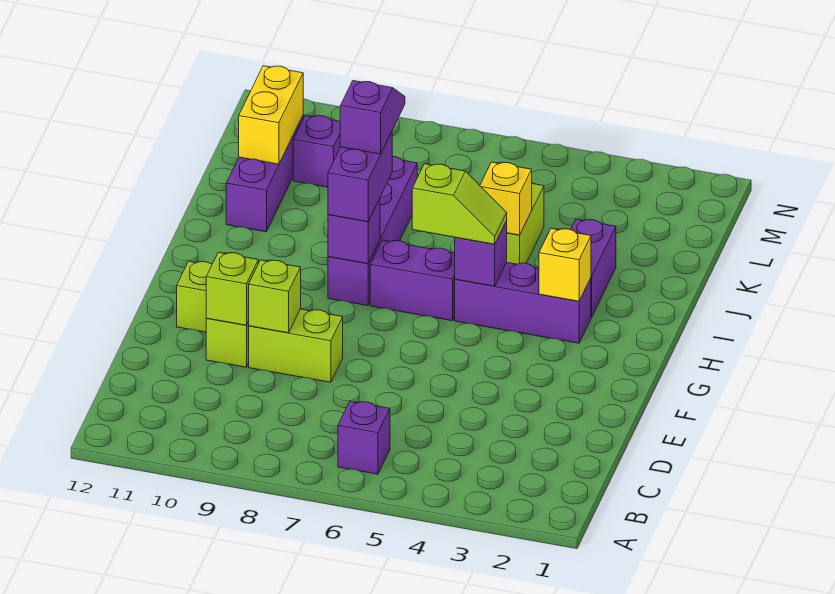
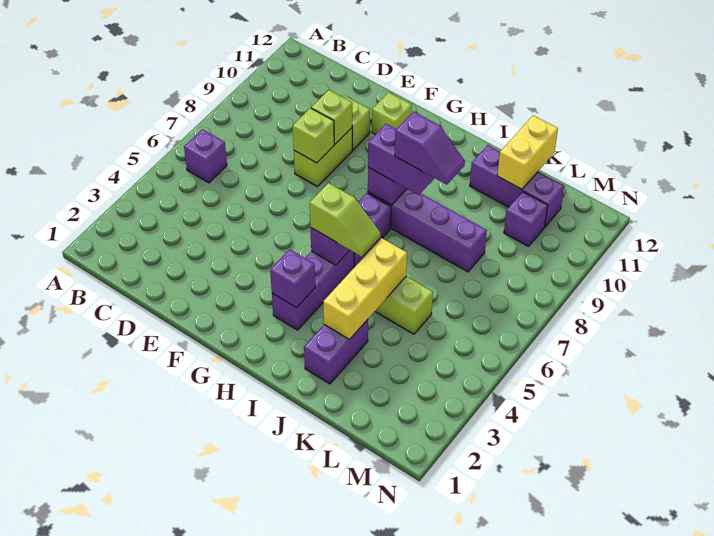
lime 1x1 brick [206,252,258,325] -> lime 1x1 brick moved to [293,108,334,163]
yellow 1x1 brick [539,228,591,301] -> purple 1x1 brick [270,249,315,308]
lime 1x2 slope [412,164,507,244] -> lime 1x2 slope turned to [310,183,380,257]
purple 1x2 brick [571,219,616,318] -> purple 1x2 brick turned to [304,319,368,384]
yellow 1x1 brick [480,162,532,235] -> yellow 1x3 brick [323,238,407,340]
yellow 1x2 brick [239,66,303,164] -> yellow 1x2 brick turned to [497,115,558,189]

